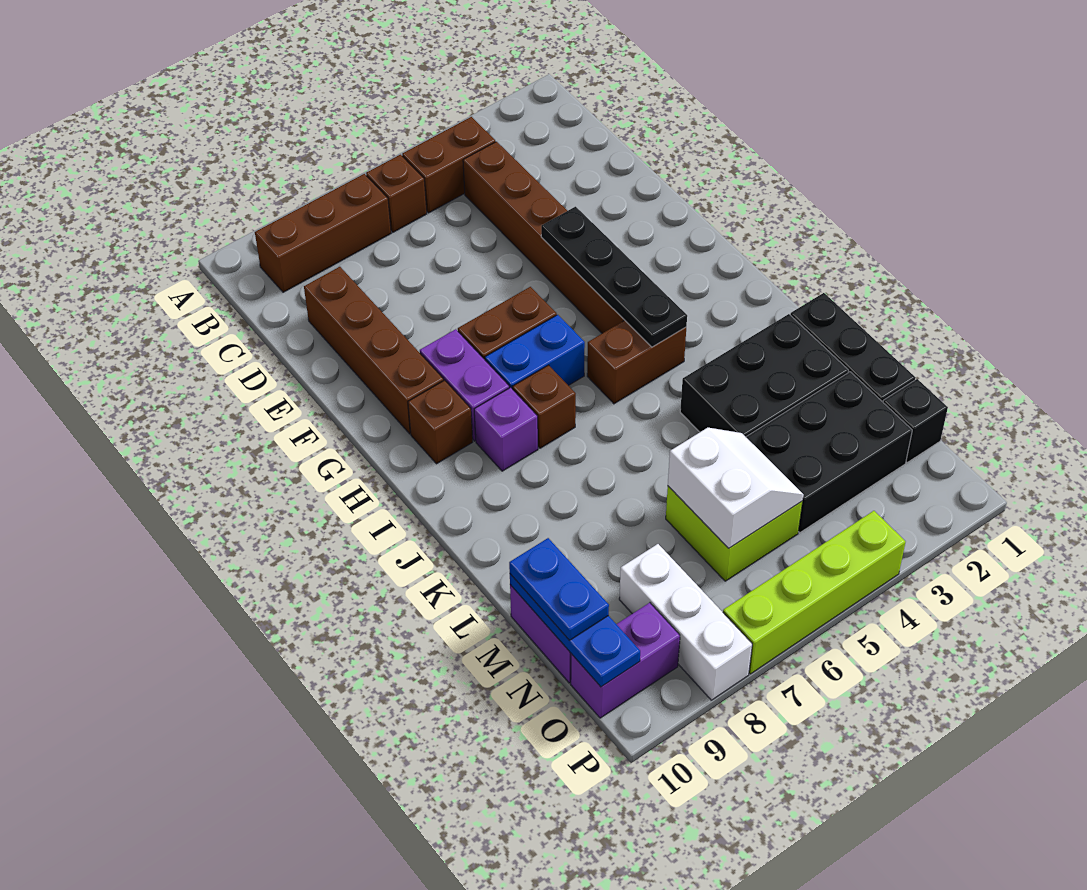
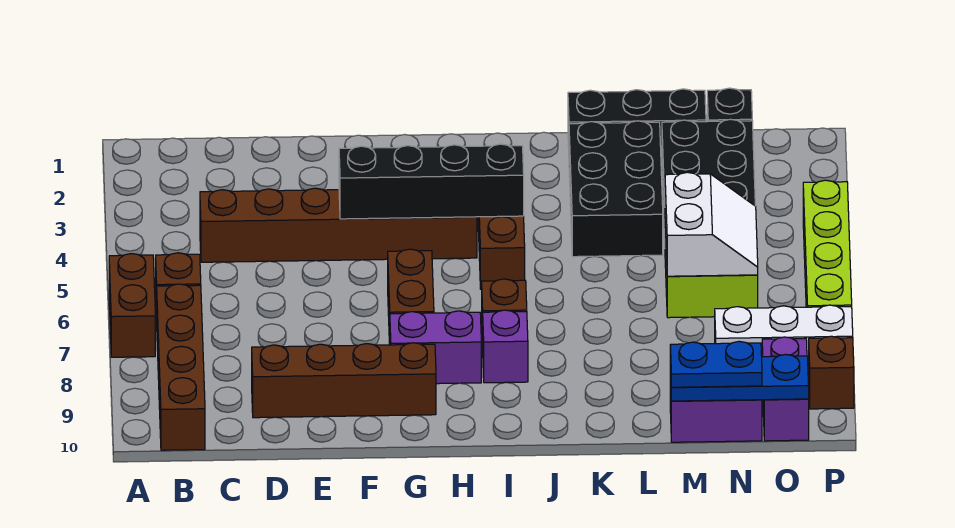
brown 1x2 brick [402,117,495,213] -> brown 1x2 brick moved to [109,254,155,357]
brown 1x3 brick [255,174,391,292] -> brown 1x4 brick [157,284,205,450]
black 1x4 plate [541,207,687,347] -> black 1x4 brick [339,144,524,219]
blue 1x2 brick [485,315,585,389] -> none
brown 1x1 brick [408,380,473,464] -> brown 1x1 brick moved to [808,336,854,409]
white 2x2 slope [668,428,804,548] -> white 2x2 slope turned to [665,172,758,276]

